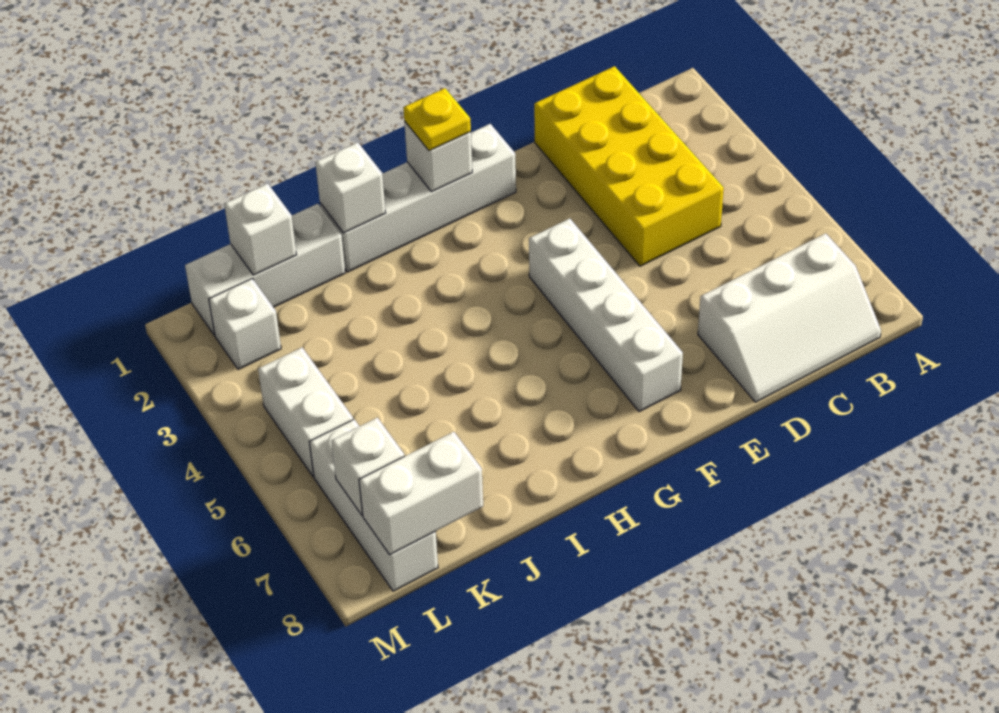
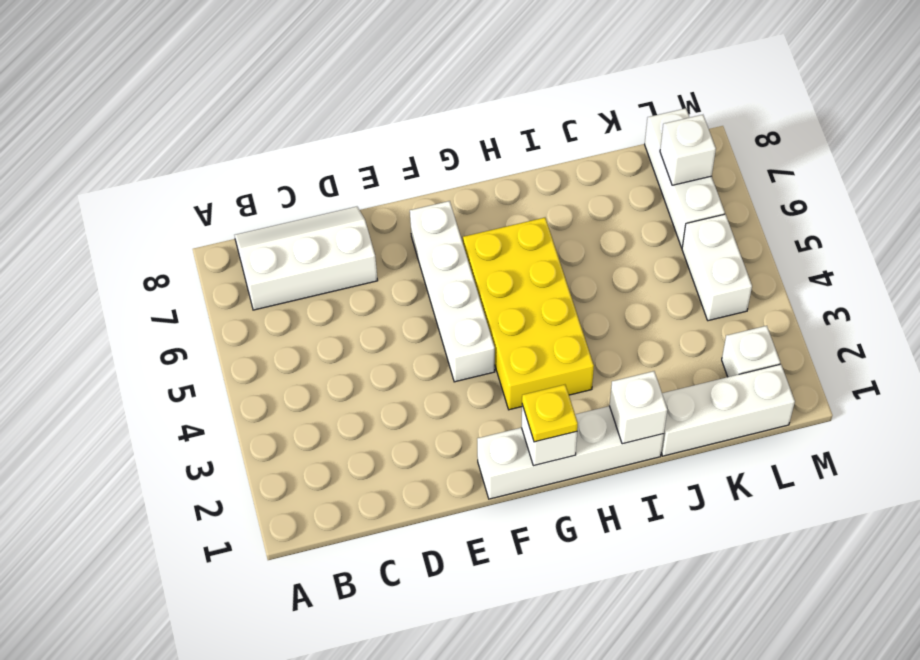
yellow 2x4 brick [534,66,724,266] -> yellow 2x4 brick moved to [463,218,594,410]
white 1x1 brick [224,184,296,275] -> none
white 1x2 brick [359,432,483,555] -> none

